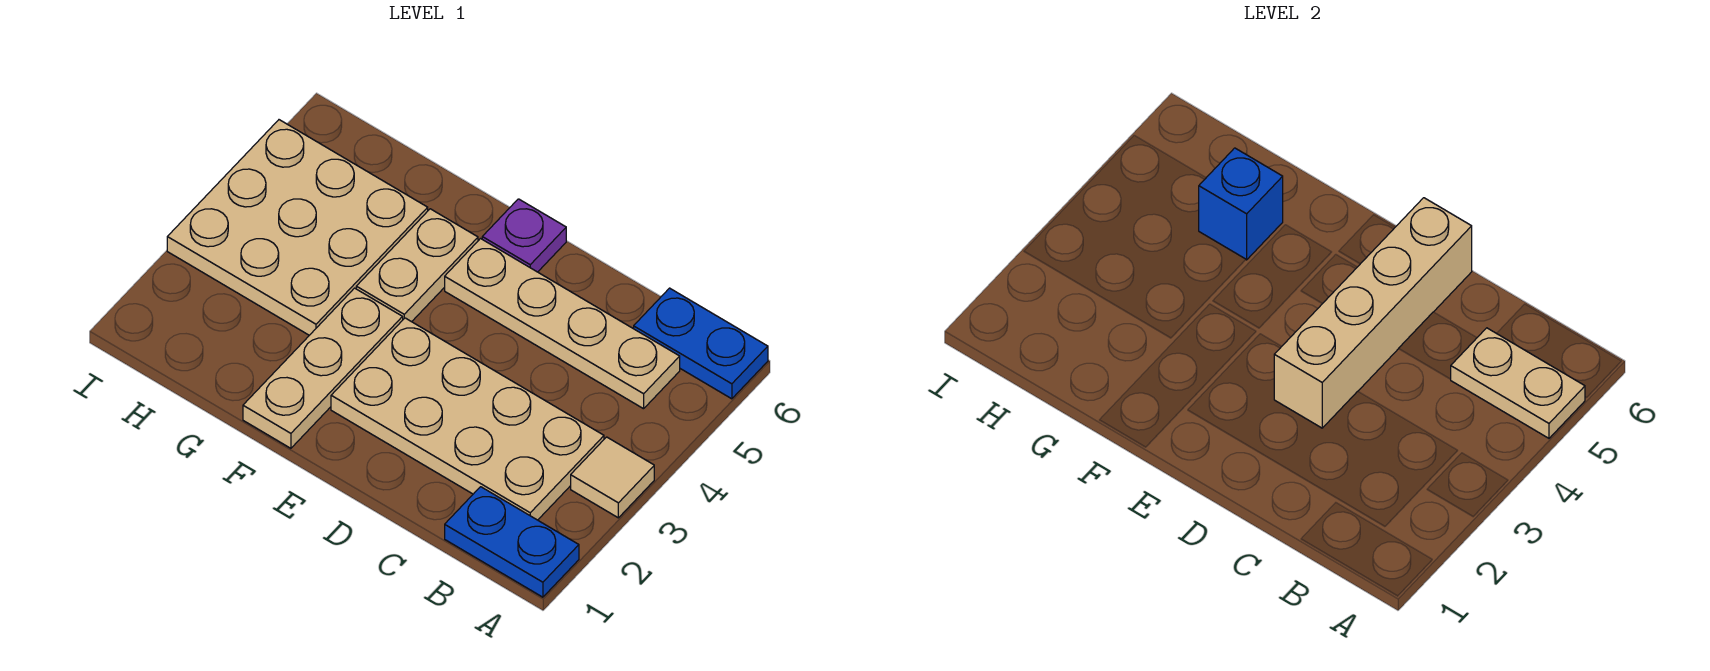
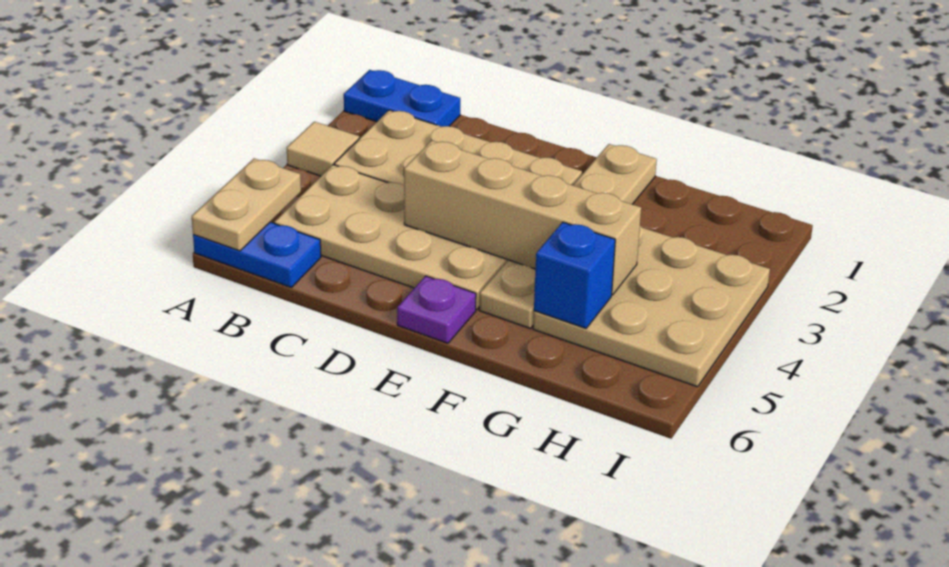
tan 1x2 plate [1451,328,1585,438] -> tan 1x2 plate turned to [192,159,301,251]
tan 1x4 plate [445,239,680,409] -> tan 2x4 plate [274,165,508,310]
tan 1x4 brick [1274,198,1472,428] -> tan 1x4 brick turned to [404,140,641,295]

